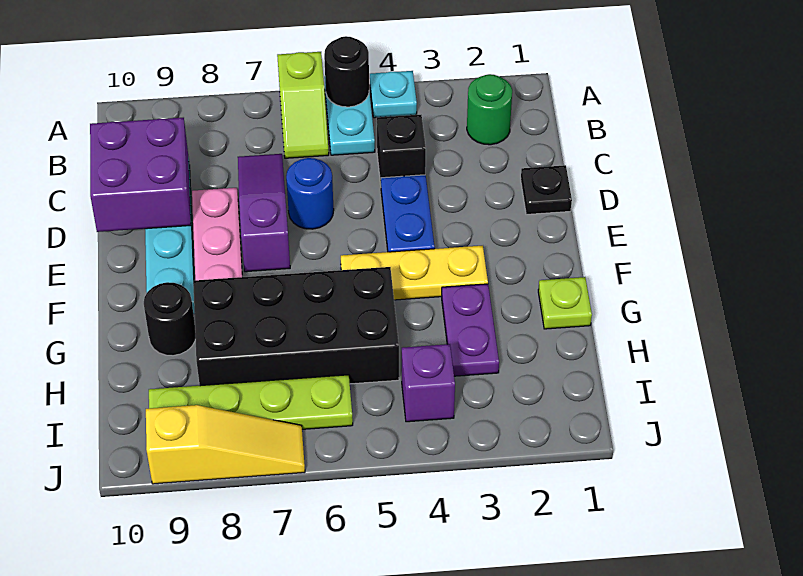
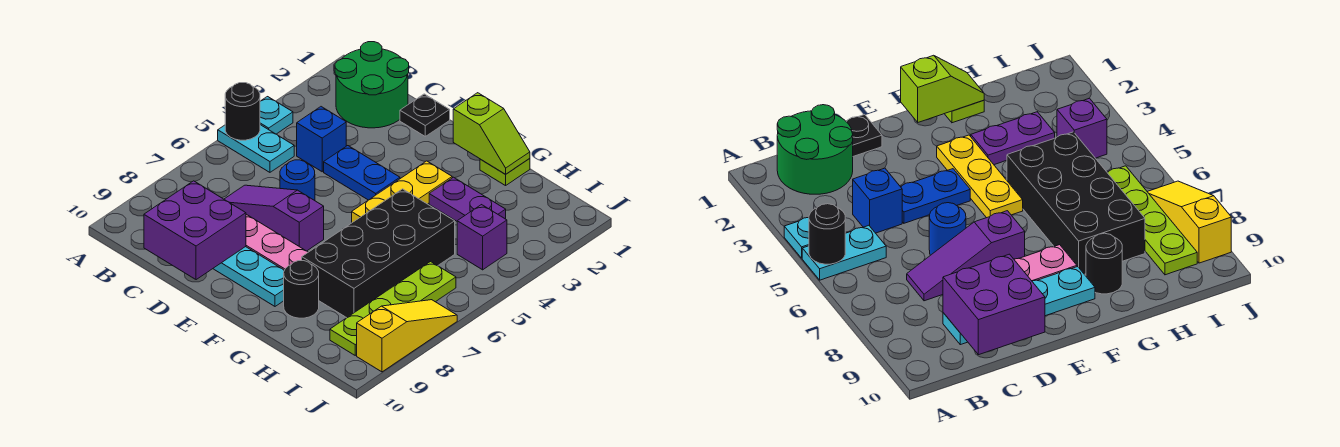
lime 1x2 slope [277,52,329,158] -> lime 1x2 slope moved to [453,93,530,174]
green 1x1 round brick [467,74,512,145] -> green 2x2 round brick [335,42,409,128]
black 1x1 brick [377,115,426,184] -> blue 1x1 brick [297,107,346,172]

